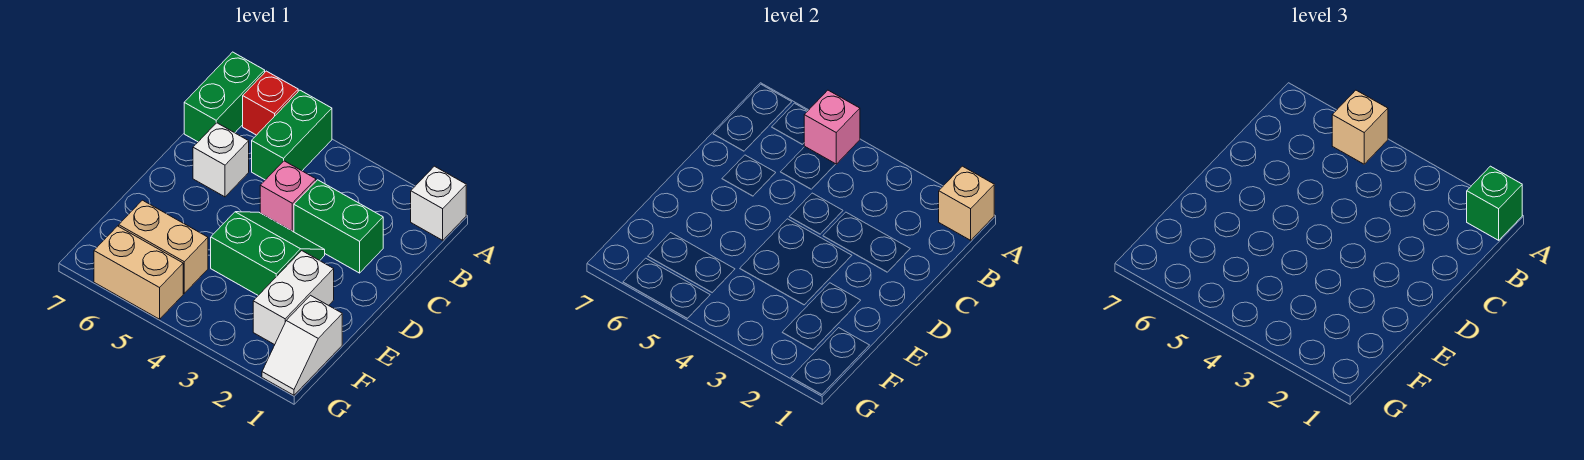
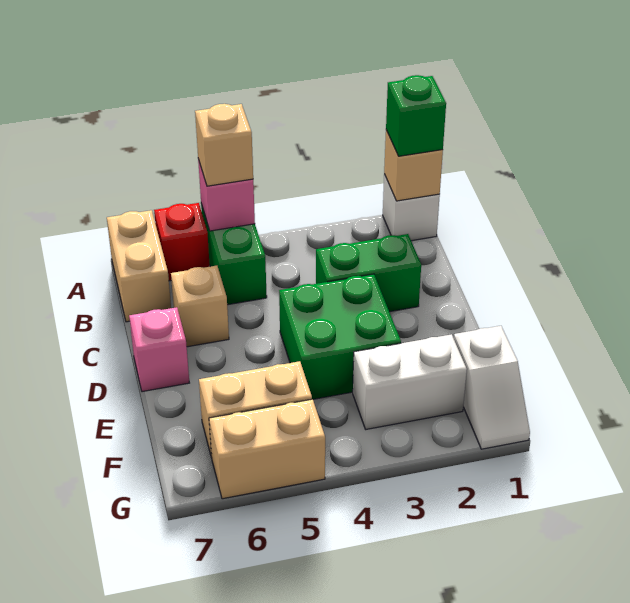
green 1x2 brick [184,52,265,142] -> tan 1x2 brick [107,210,171,322]
pink 1x1 brick [260,161,316,232] -> pink 1x1 brick moved to [129,307,189,392]
white 1x1 brick [193,123,249,197] -> tan 1x1 brick [171,266,229,347]
green 2x2 slope [211,212,325,295] -> green 2x2 brick [279,274,401,399]
white 1x2 brick [253,251,334,345] -> white 1x2 brick turned to [353,334,467,429]

